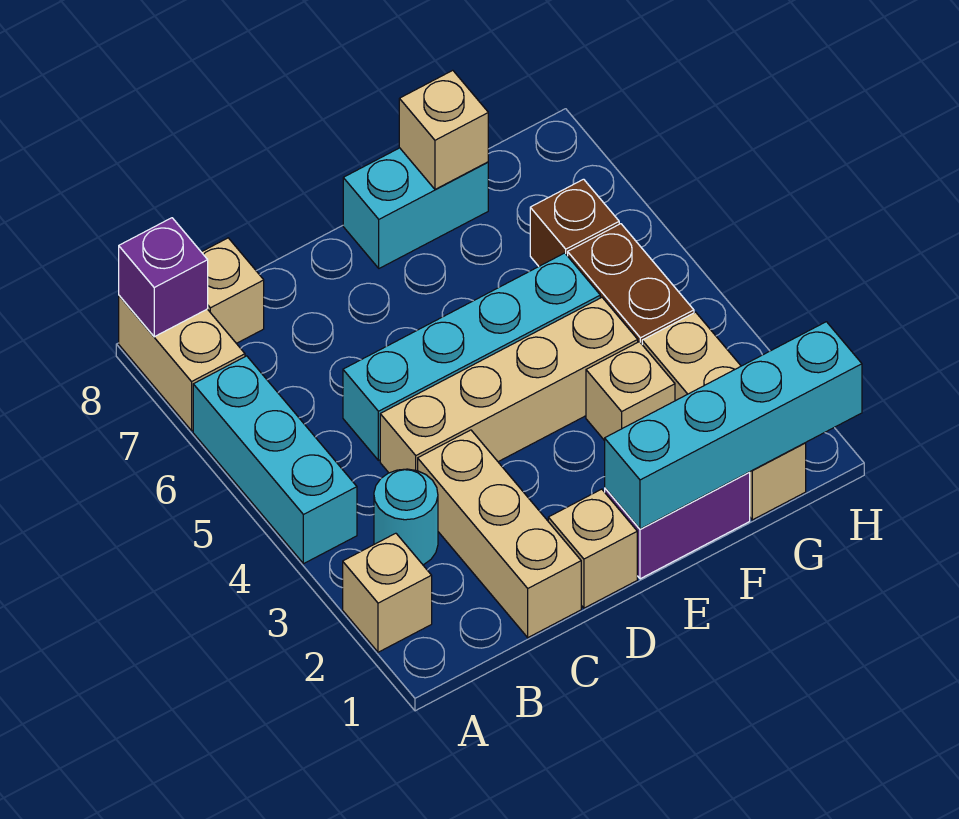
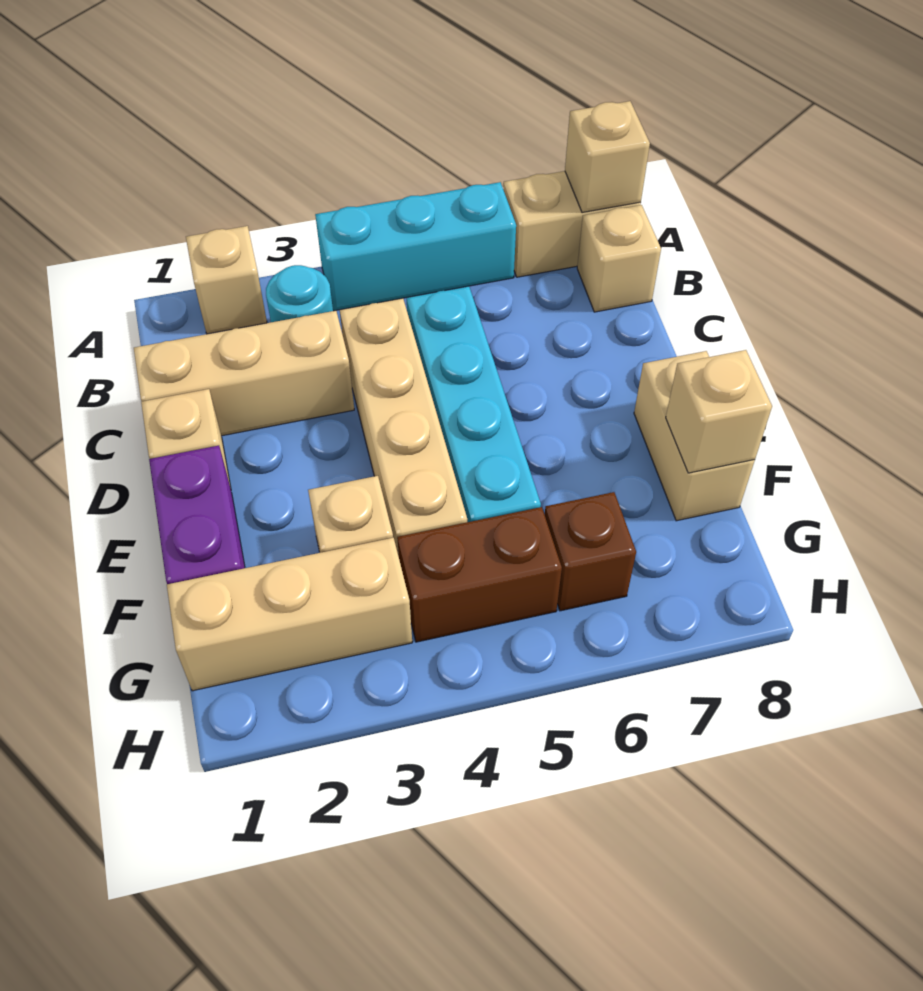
purple 1x1 brick [119,218,208,337] -> tan 1x1 brick [565,101,650,213]
cyan 1x4 brick [605,322,862,529] -> none
cyan 1x2 brick [343,148,488,268] -> tan 1x2 brick [634,351,755,521]

